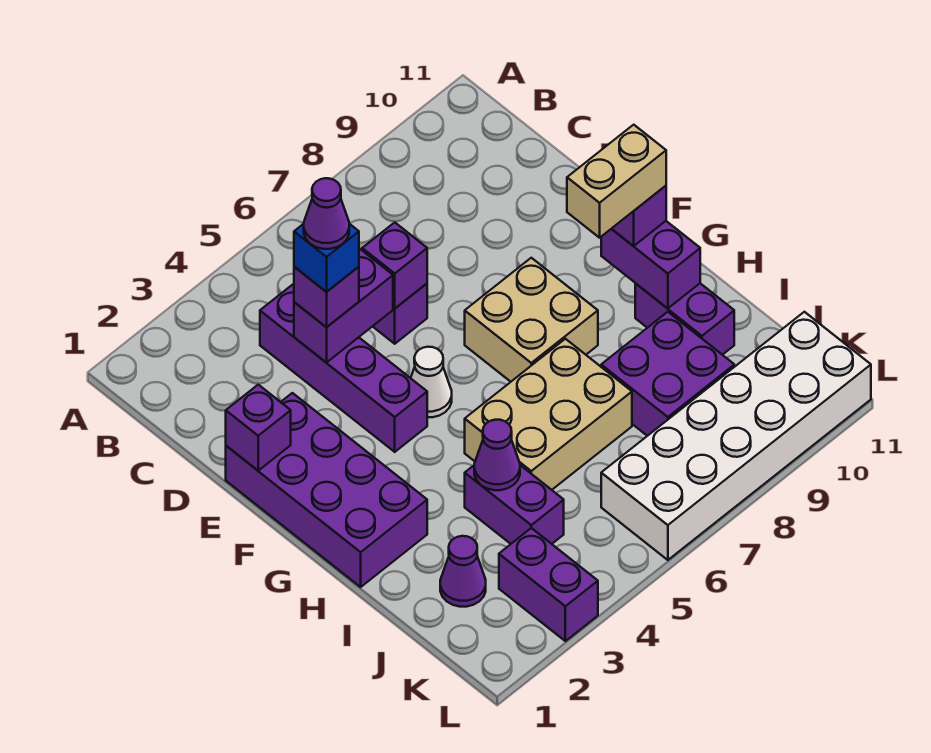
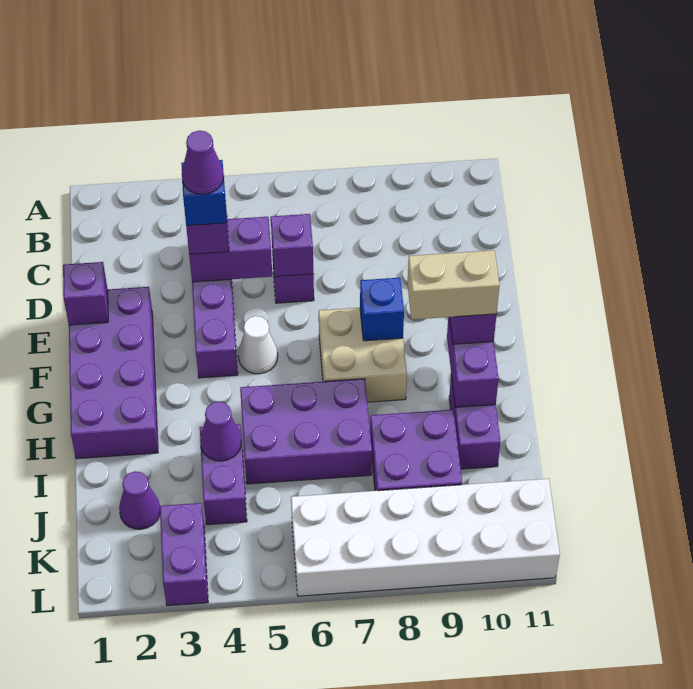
none -> blue 1x1 brick [360,278,404,341]
tan 2x3 brick [465,339,632,490] -> purple 2x3 brick [240,379,372,484]

